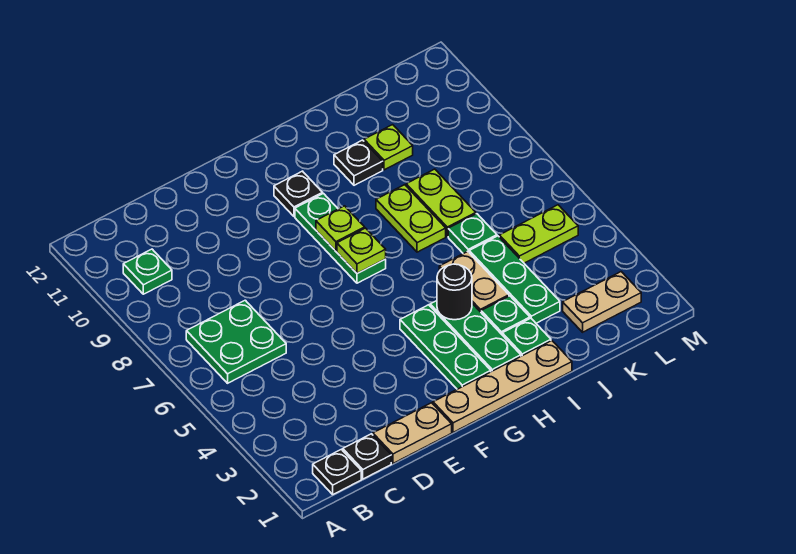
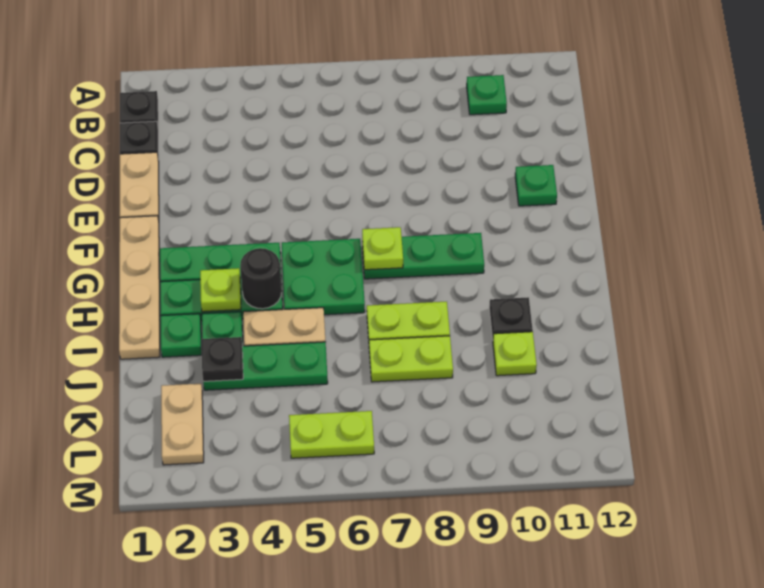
green 2x2 plate [186,300,286,383] -> green 2x2 plate moved to [282,239,365,315]
lime 1x1 plate [316,206,365,251] -> lime 1x1 plate moved to [200,268,241,312]
black 1x1 plate [274,171,323,216] -> black 1x1 plate moved to [202,337,243,381]
green 1x1 plate [448,214,497,254] -> green 1x1 plate moved to [515,165,557,206]
lime 1x2 plate [499,205,578,263] -> lime 1x2 plate turned to [289,411,374,458]

